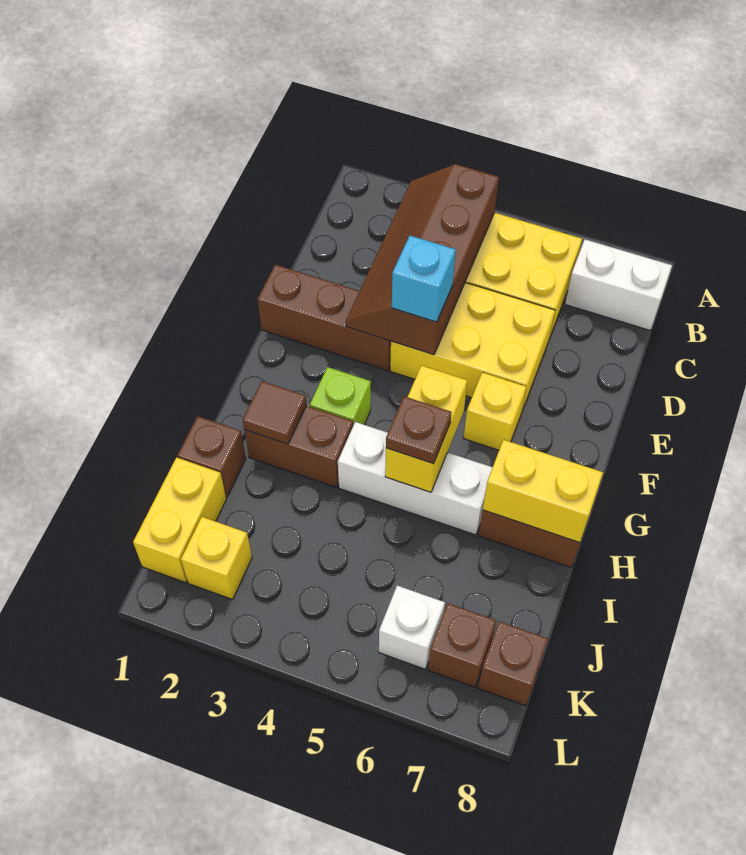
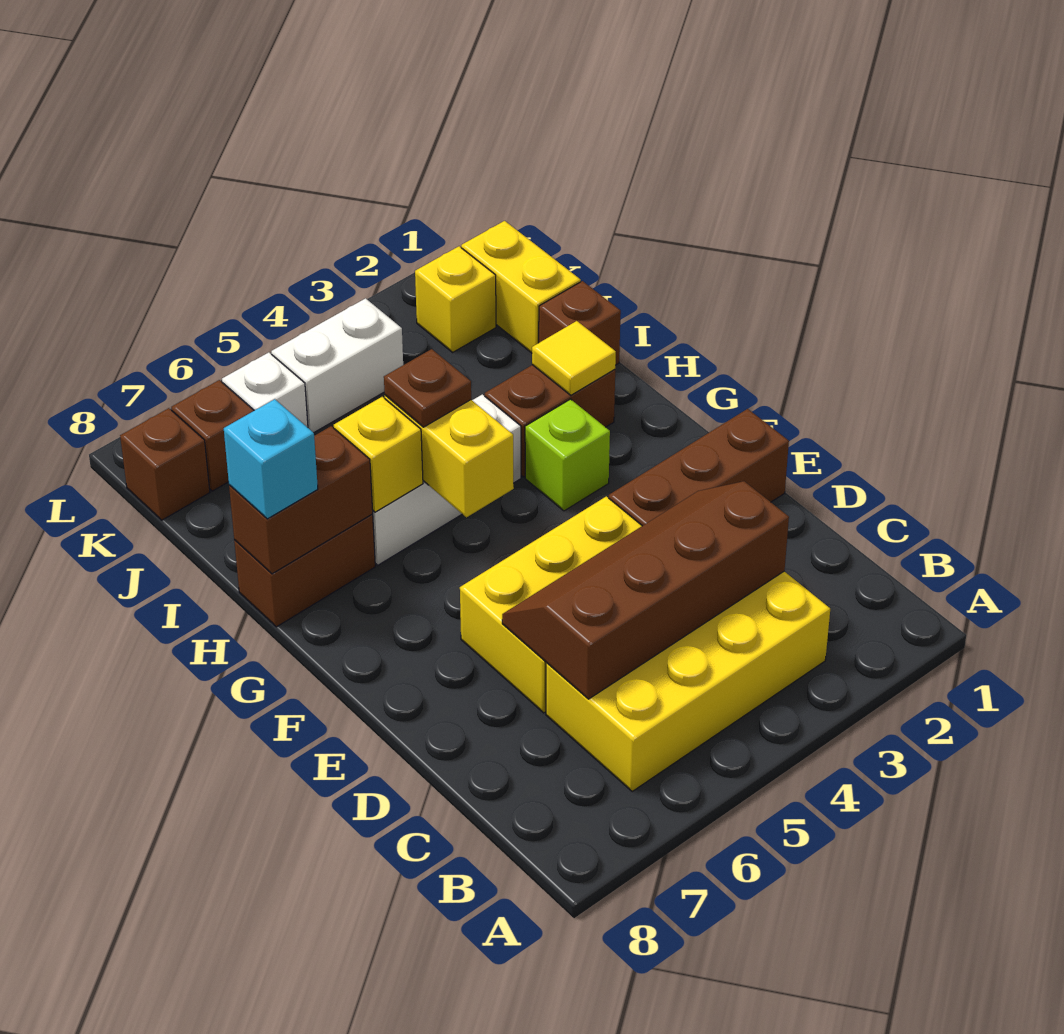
brown 2x4 slope [346,164,499,355] -> brown 2x4 slope turned to [502,481,789,699]
white 1x2 brick [565,240,672,331] -> white 1x2 brick moved to [271,298,403,433]
cyan 1x1 brick [392,236,456,322] -> cyan 1x1 brick moved to [224,399,318,519]
yellow 1x1 brick [464,373,526,450] -> yellow 1x1 brick moved to [334,397,423,512]
brown 1x1 tile [243,381,307,444] -> yellow 1x1 tile [532,321,616,395]
yellow 1x2 brick [483,440,603,543] -> brown 1x2 brick [229,426,373,574]

